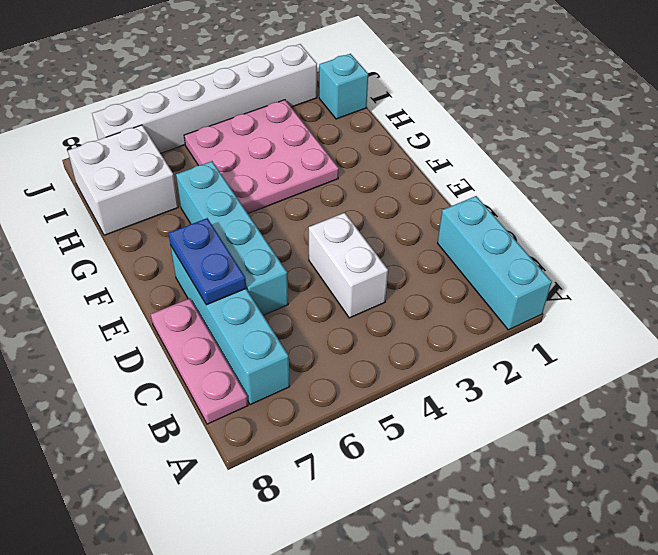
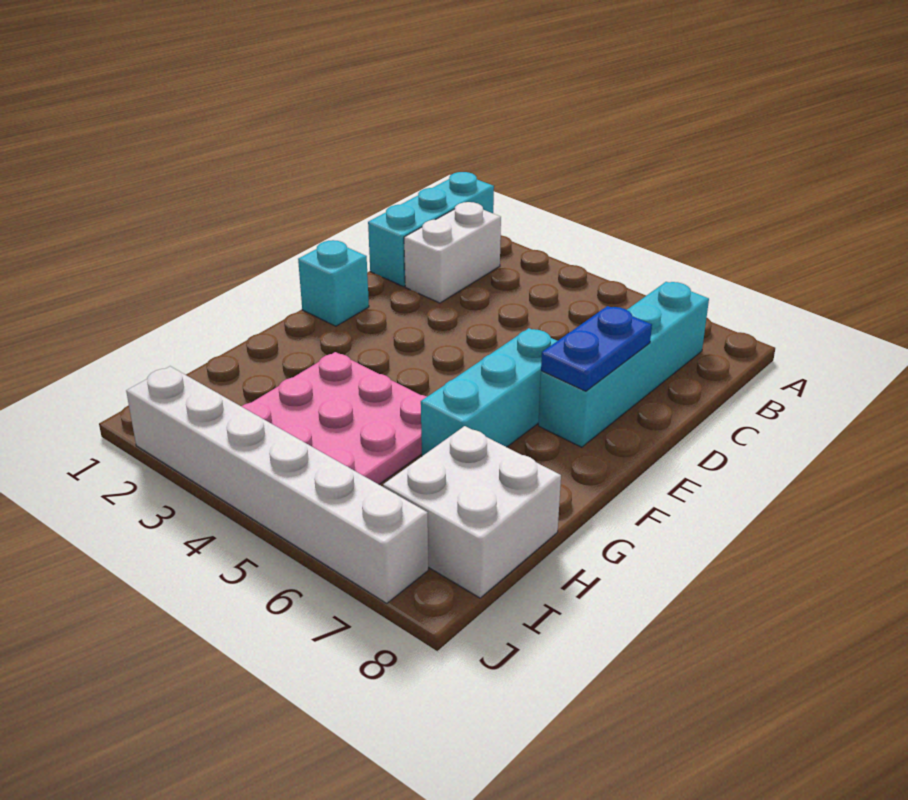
pink 1x3 plate [151,298,248,424] -> none
white 1x2 brick [309,213,388,318] -> white 1x2 brick moved to [404,202,501,303]
cyan 1x4 brick [176,161,288,315] -> cyan 1x3 brick [421,328,557,456]
cyan 1x1 brick [319,54,368,119] -> cyan 1x1 brick moved to [298,240,369,326]

